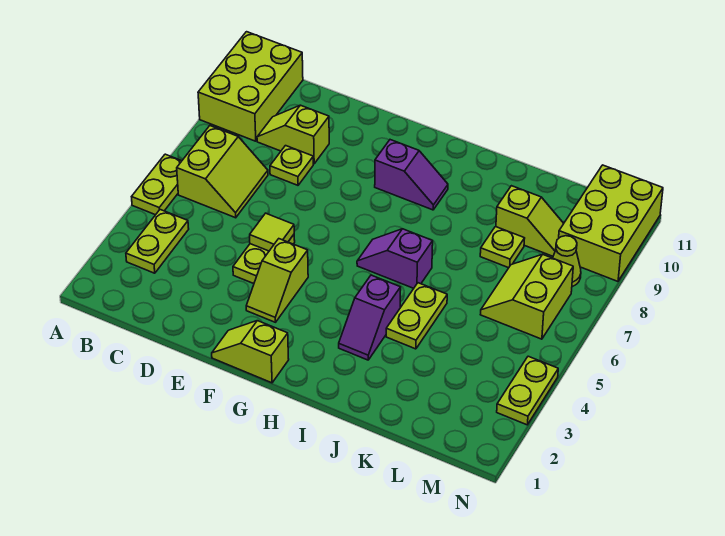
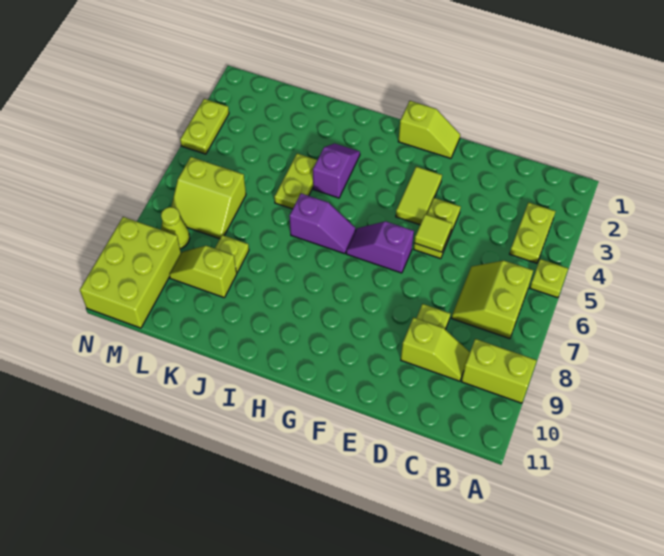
lime 1x2 plate [132,154,181,215] -> lime 1x1 plate [530,259,568,298]
lime 2x3 brick [198,32,303,141] -> lime 1x2 brick [461,339,537,403]
lime 1x2 slope [246,239,308,322] -> lime 1x2 tile [396,167,442,225]
purple 1x2 slope [375,140,448,210] -> purple 1x2 slope moved to [346,221,414,273]
lime 2x2 slope [480,254,573,339] -> lime 2x2 slope turned to [171,157,246,239]

